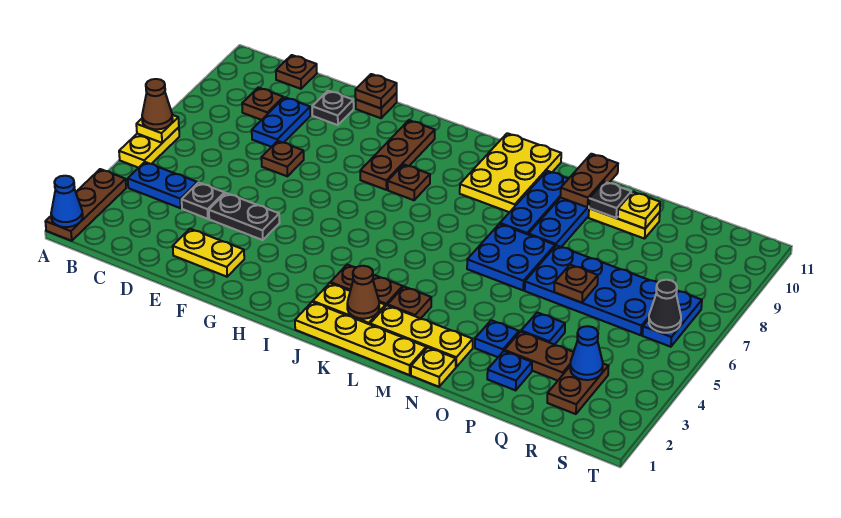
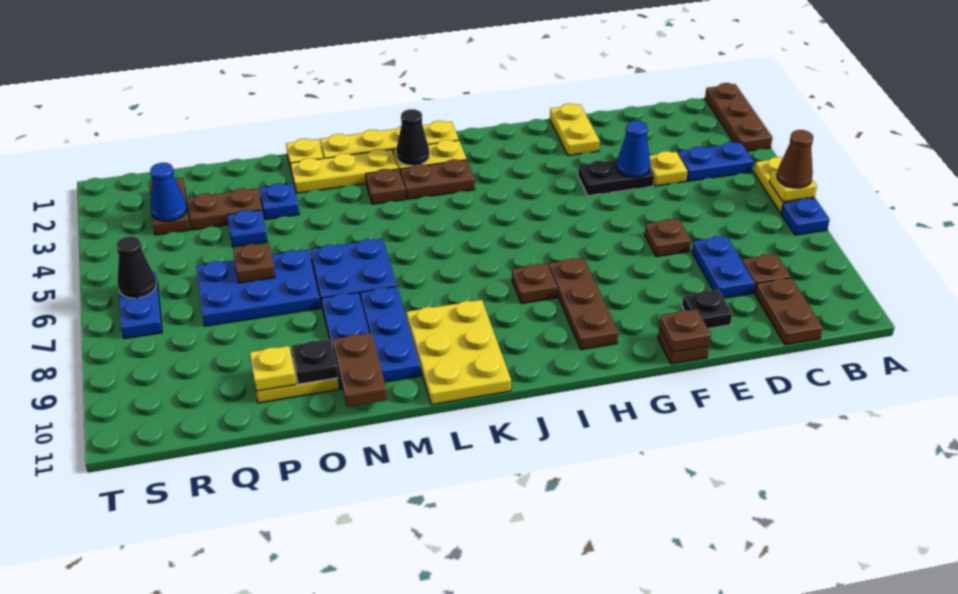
blue 1x1 cone [51,176,83,227] -> blue 1x1 cone moved to [616,121,650,178]
brown 1x1 plate [276,55,317,89] -> brown 1x2 plate [755,278,823,345]
black 1x1 plate [182,183,224,219] -> yellow 1x1 plate [649,151,688,186]
yellow 1x2 plate [173,229,244,277] -> yellow 1x2 plate turned to [550,104,600,156]
brown 1x1 cone [347,266,379,319] -> black 1x1 cone [396,109,429,166]
blue 2x4 plate [525,245,658,335] -> blue 2x3 plate [196,250,321,326]
blue 1x1 plate [487,351,532,390] -> blue 1x1 plate moved to [781,199,830,235]

